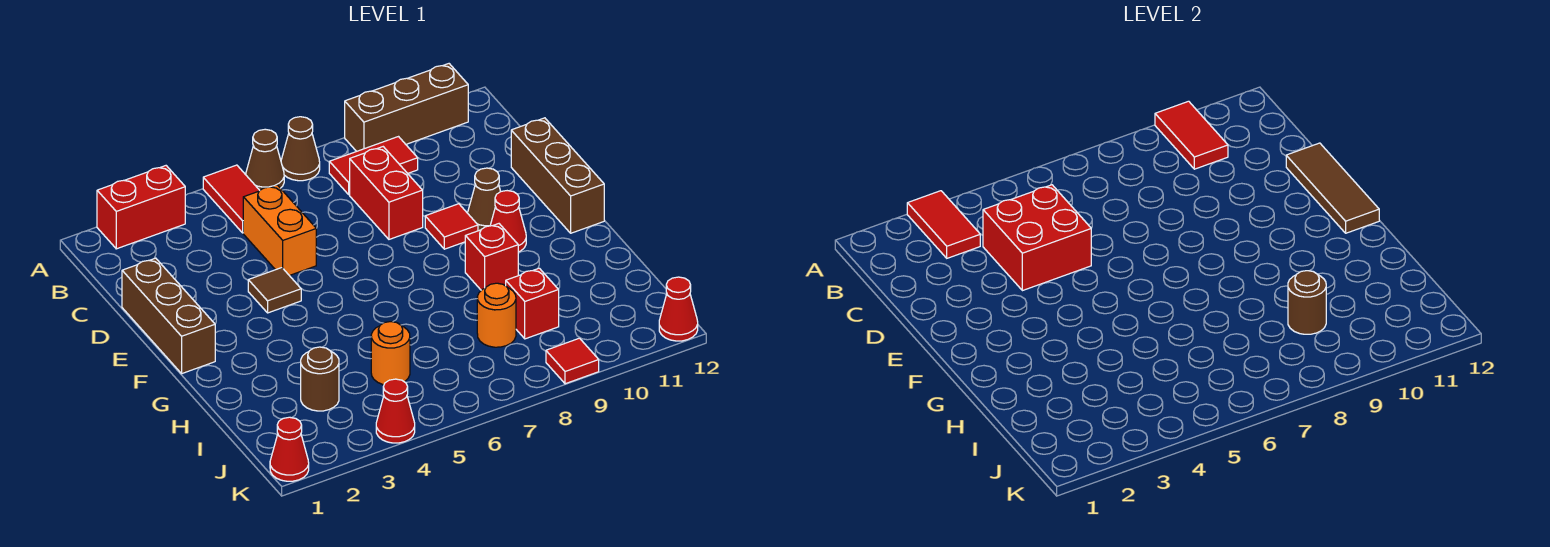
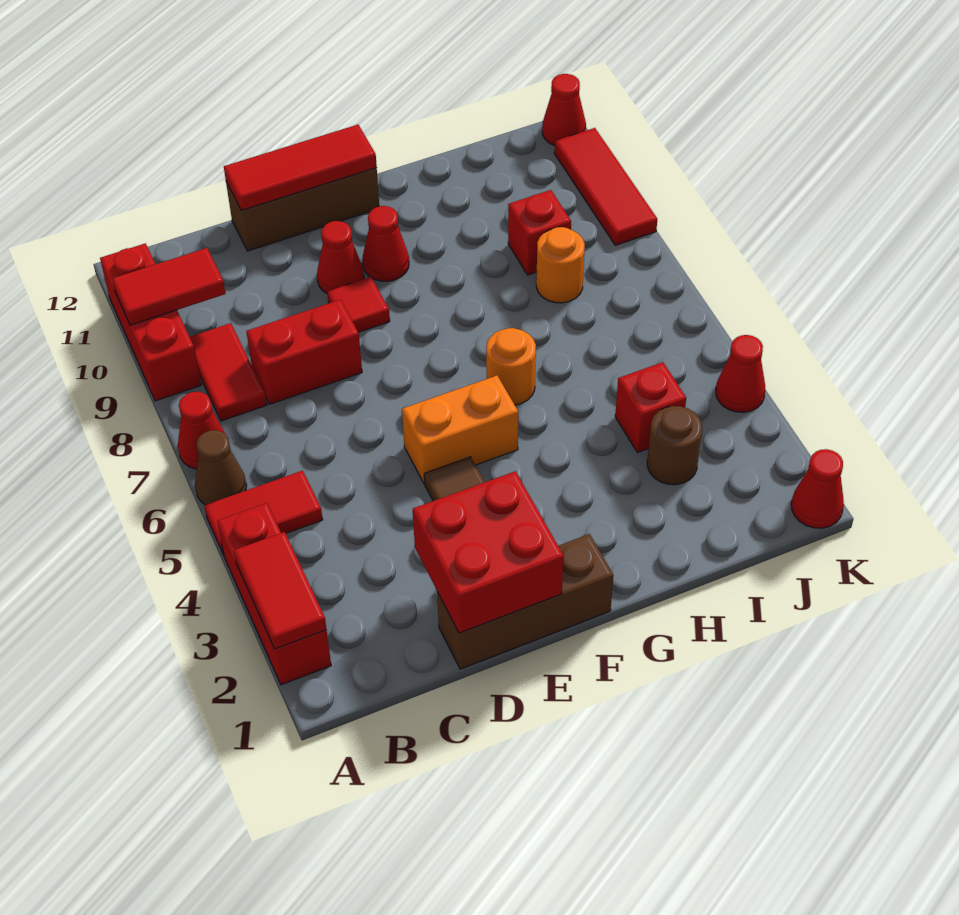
red 1x2 brick [97,166,185,249] -> red 1x3 brick [217,503,331,685]
red 1x2 tile [907,191,980,258] -> red 1x2 tile turned to [234,532,326,649]
brown 1x1 cone [281,117,320,181] -> red 1x1 cone [178,392,225,469]
brown 1x3 brick [345,64,468,151] -> red 1x3 brick [100,243,201,401]
red 2x2 brick [983,185,1091,291] -> red 2x2 brick moved to [413,471,564,633]
orange 1x2 brick [243,185,316,276] -> orange 1x2 brick moved to [402,376,518,484]
brown 1x3 tile [1286,143,1379,233] -> red 1x3 tile [224,125,377,210]
brown 1x1 cone [468,168,501,231] -> red 1x1 cone [317,221,364,293]
red 1x1 brick [465,224,518,290] -> red 1x1 brick moved to [615,362,686,453]
orange 1x1 round brick [371,322,410,385] -> orange 1x1 round brick moved to [486,328,536,405]
brown 1x1 round brick [1288,271,1326,334] -> none
red 1x1 tile [546,338,599,384] -> red 1x3 tile [554,128,657,245]

